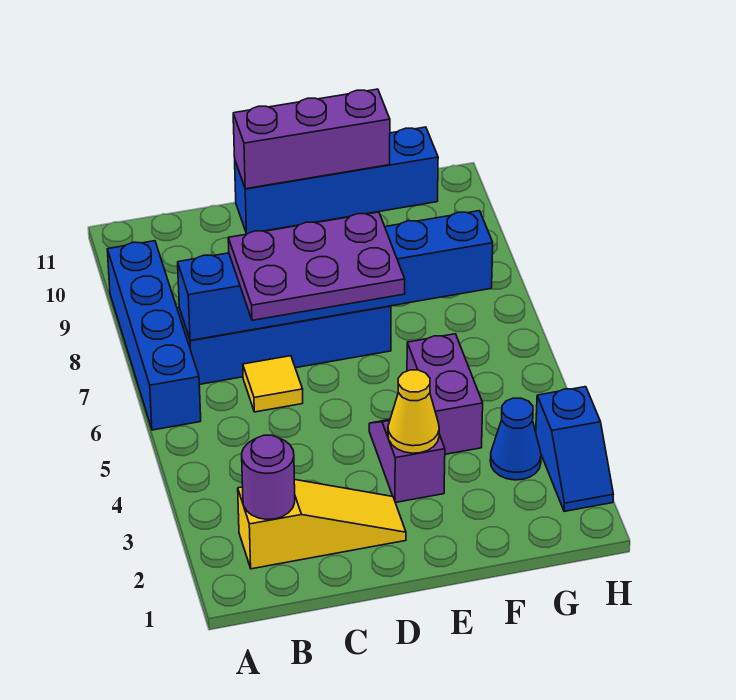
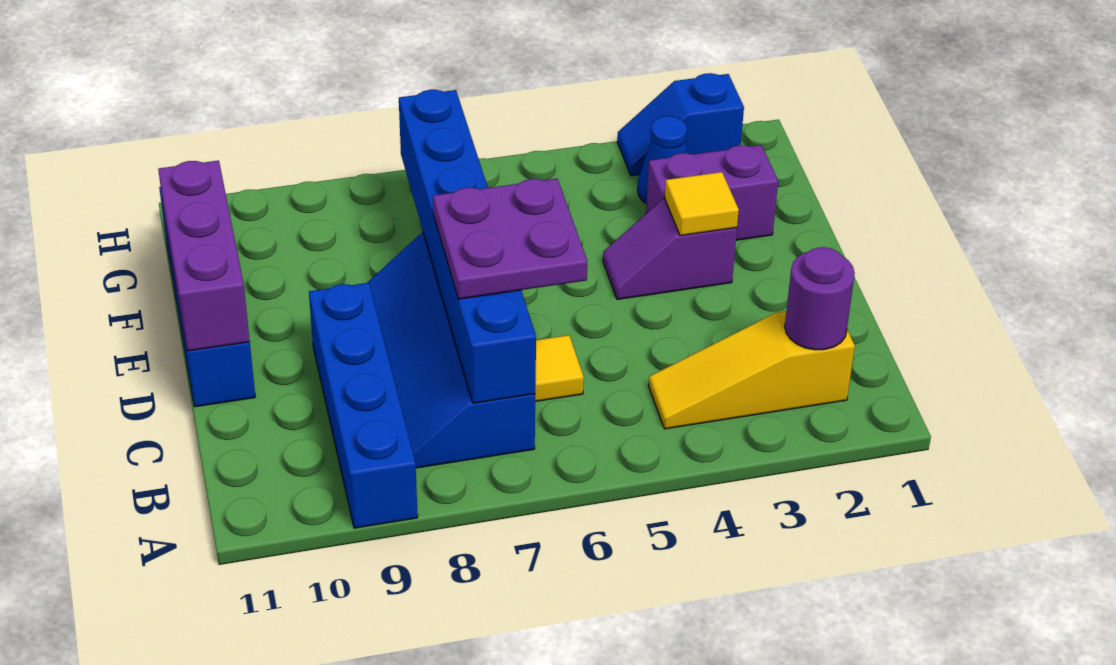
blue 1x4 brick [107,241,201,430] -> blue 1x4 brick turned to [309,283,418,528]
yellow 1x3 slope [238,479,406,569] -> yellow 1x3 slope turned to [649,311,855,429]
purple 2x3 plate [228,212,405,320] -> purple 2x2 plate [433,179,587,299]
yellow 1x1 cone [388,370,439,453] -> yellow 1x1 tile [665,172,739,236]
purple 1x2 brick [407,334,483,454] -> purple 1x2 brick moved to [646,145,778,240]
blue 1x2 slope [536,387,613,511] -> blue 1x2 slope turned to [617,73,744,176]

